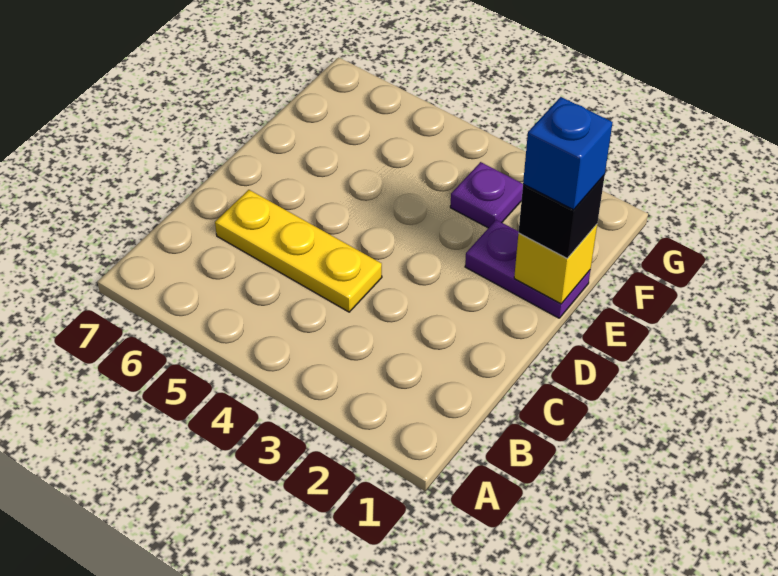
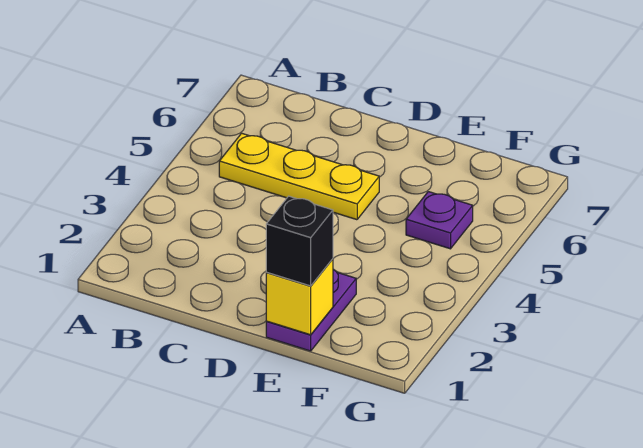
yellow 1x3 plate [215,190,382,312] -> yellow 1x3 plate turned to [219,133,379,220]
blue 1x1 brick [523,97,613,210] -> none
purple 1x1 plate [450,162,523,228] -> purple 1x1 plate moved to [406,192,473,249]

